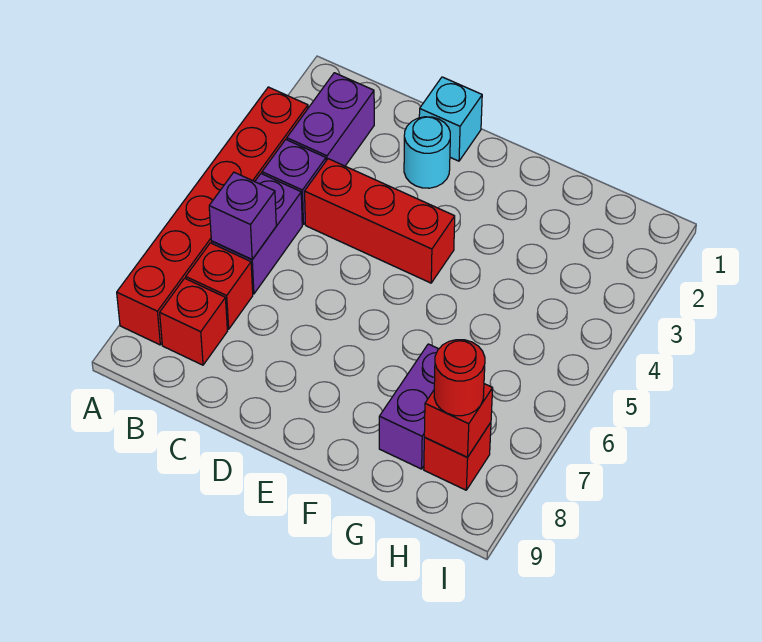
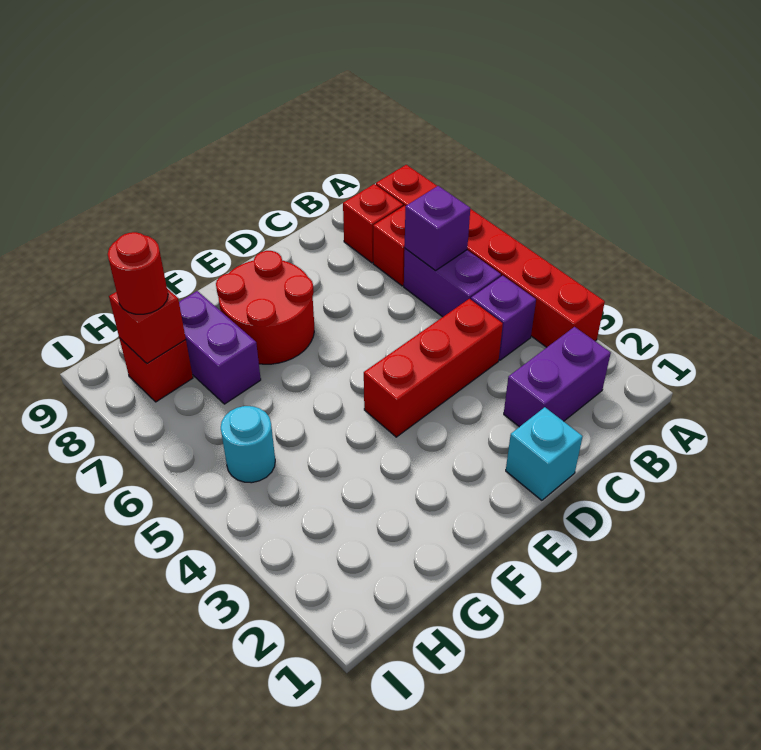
purple 1x2 brick [287,73,374,166] -> purple 1x2 brick turned to [504,327,611,427]
cyan 1x1 round brick [404,117,450,188] -> cyan 1x1 round brick moved to [221,406,275,483]
none -> red 2x2 round brick [216,251,314,364]

